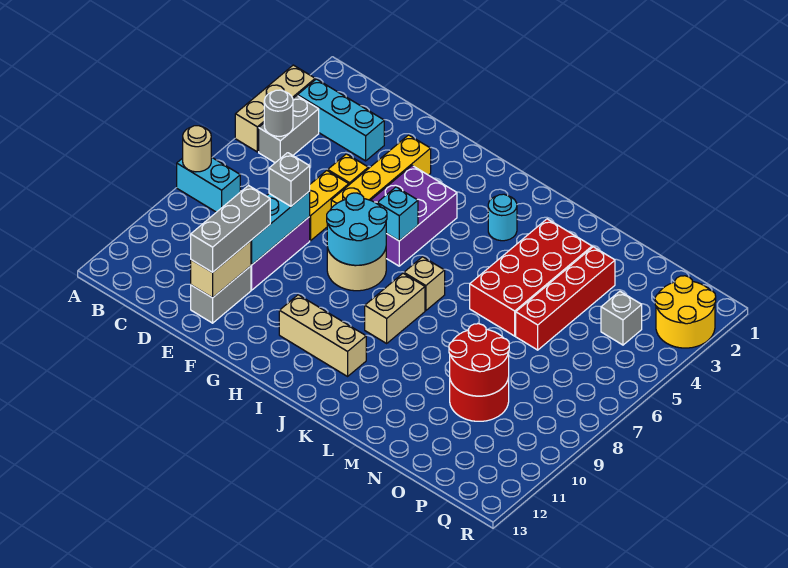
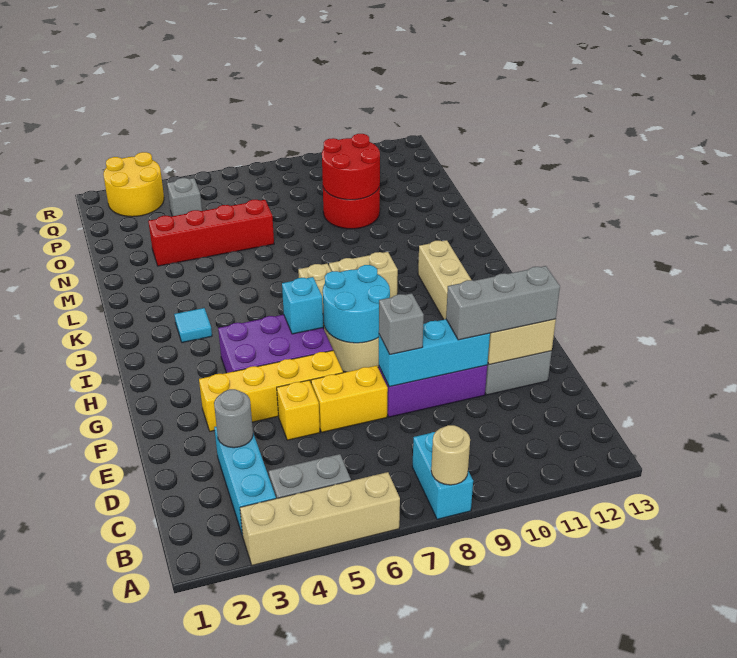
tan 1x3 brick [235,65,315,152] -> tan 1x4 brick [240,472,400,565]
grey 1x1 round brick [264,90,293,136] -> grey 1x1 round brick moved to [214,389,253,448]
cyan 1x1 round brick [488,194,517,241] -> cyan 1x1 tile [174,308,212,342]
red 2x4 brick [470,219,592,336] -> none

